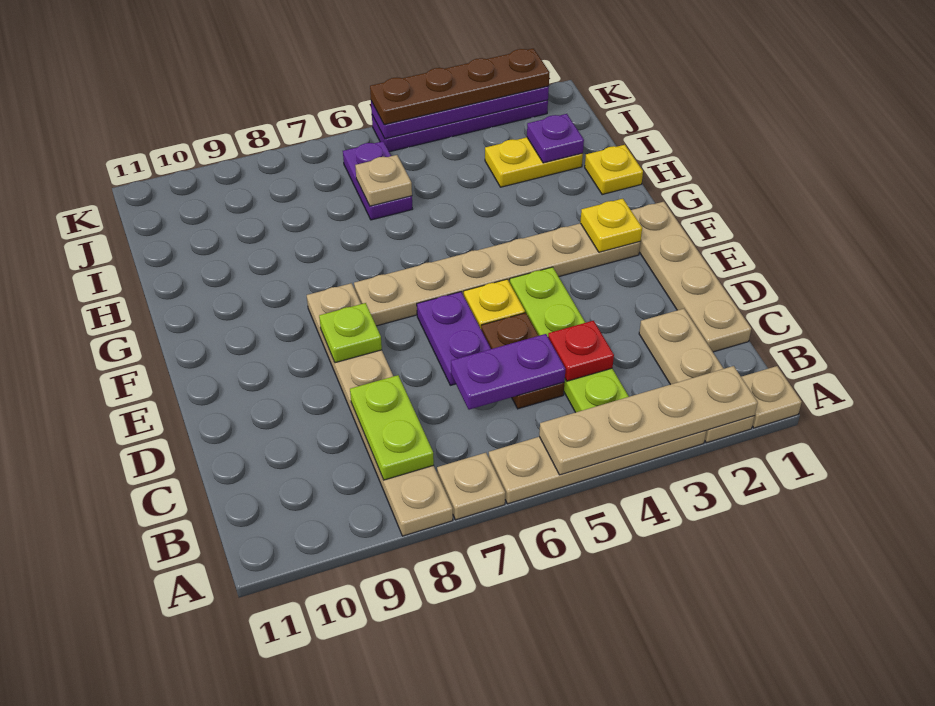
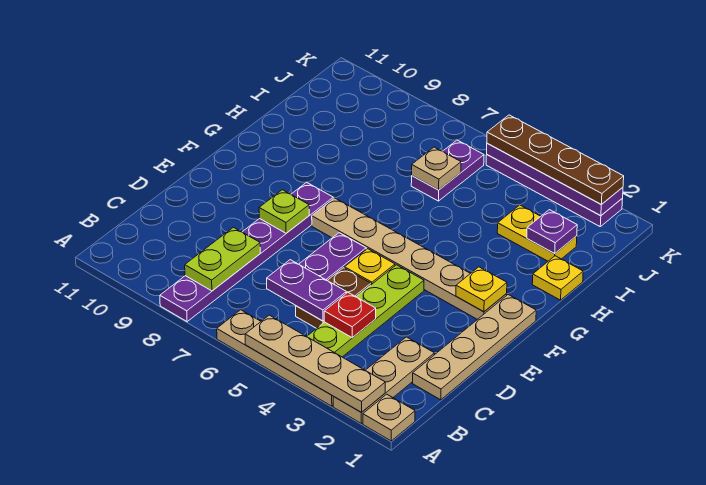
tan 1x1 plate [437,453,505,520] -> none
tan 1x6 plate [307,283,453,536] -> purple 1x6 plate [160,182,333,322]

